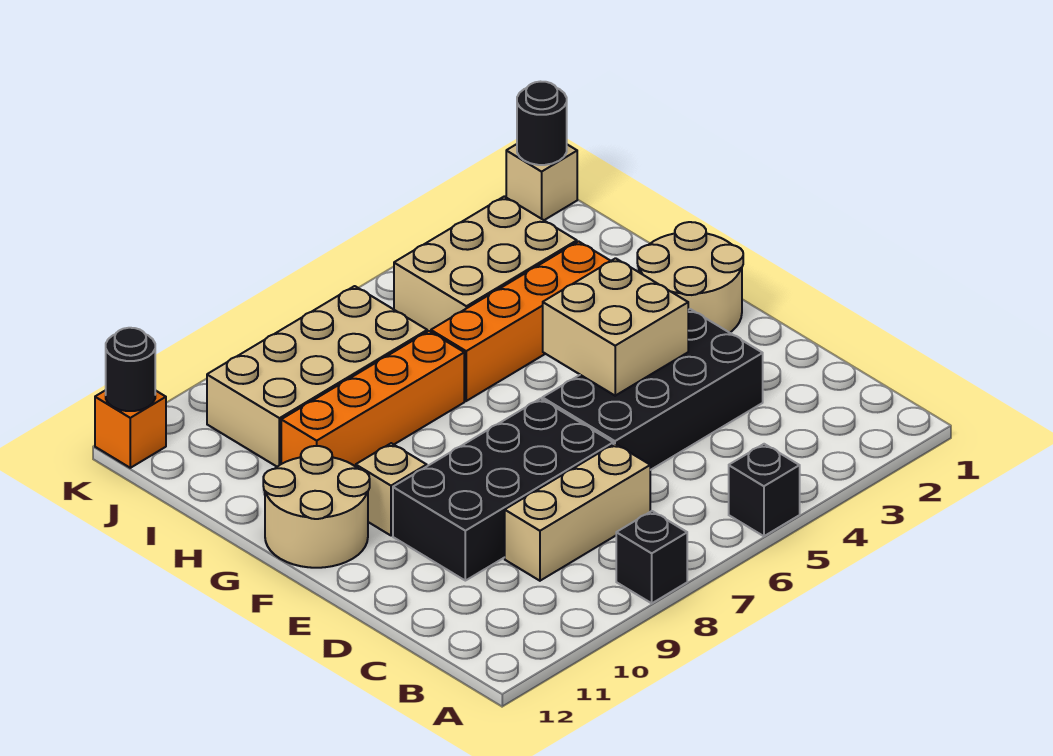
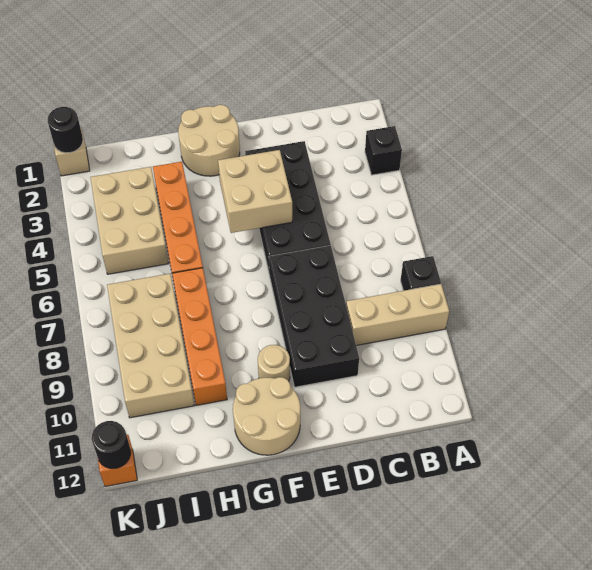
black 1x1 brick [729,444,800,536] -> black 1x1 brick moved to [365,126,402,175]
tan 1x3 brick [505,444,650,581] -> tan 1x3 brick turned to [346,284,449,345]
tan 1x1 brick [356,443,427,536] -> tan 1x1 round brick [258,345,290,381]

